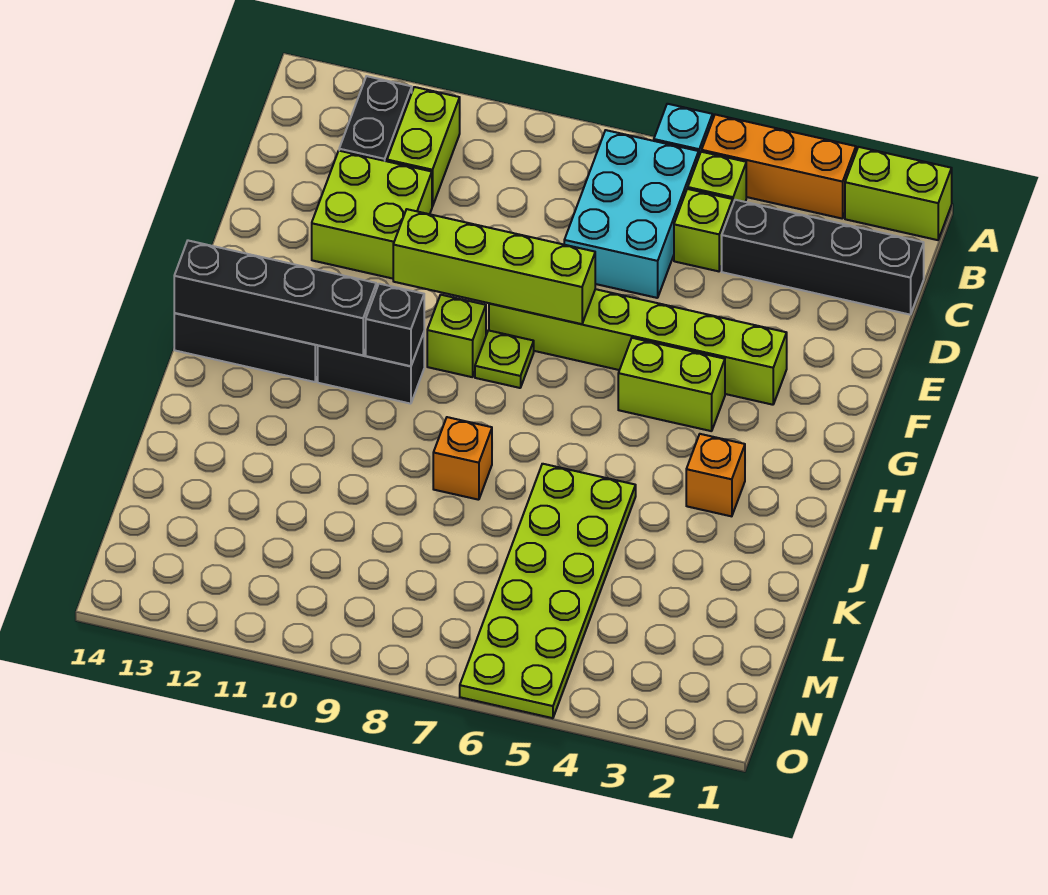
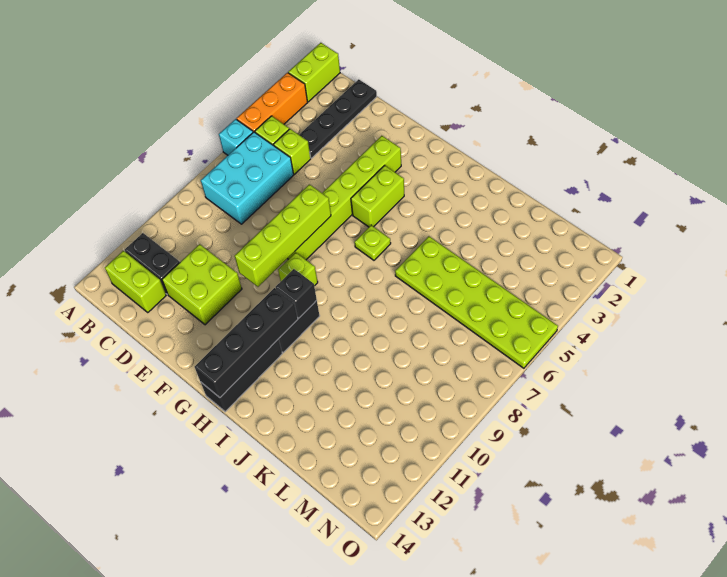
cyan 2x3 brick [564,130,699,298] -> cyan 2x3 brick turned to [201,132,294,224]
lime 1x2 brick [387,87,460,207] -> lime 1x2 brick moved to [105,251,166,312]
black 1x4 brick [722,200,924,315] -> black 1x4 plate [299,79,377,158]
lime 1x1 plate [475,330,534,388] -> lime 1x1 plate moved to [355,225,391,260]
orange 1x1 brick [686,434,745,516] -> none
orange 1x1 brick [433,417,492,500] -> none

